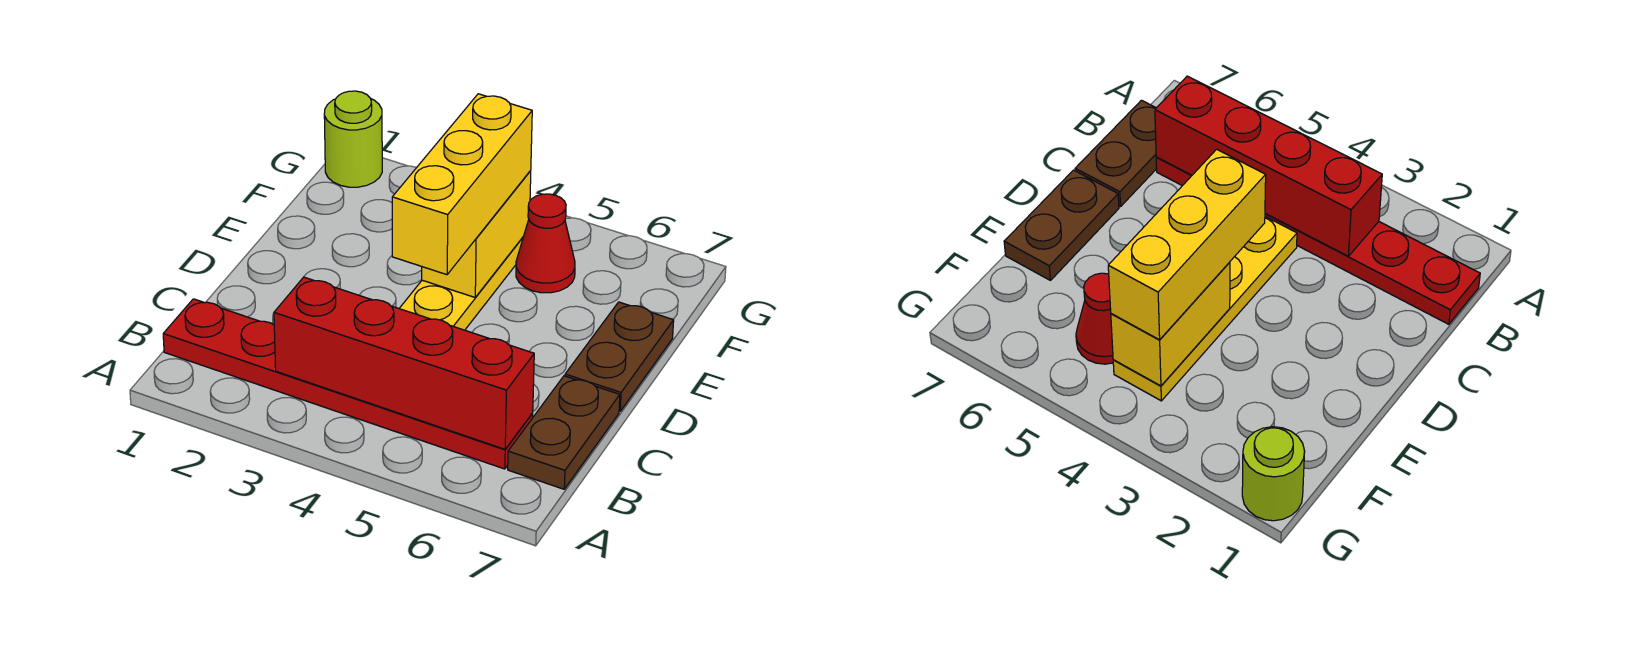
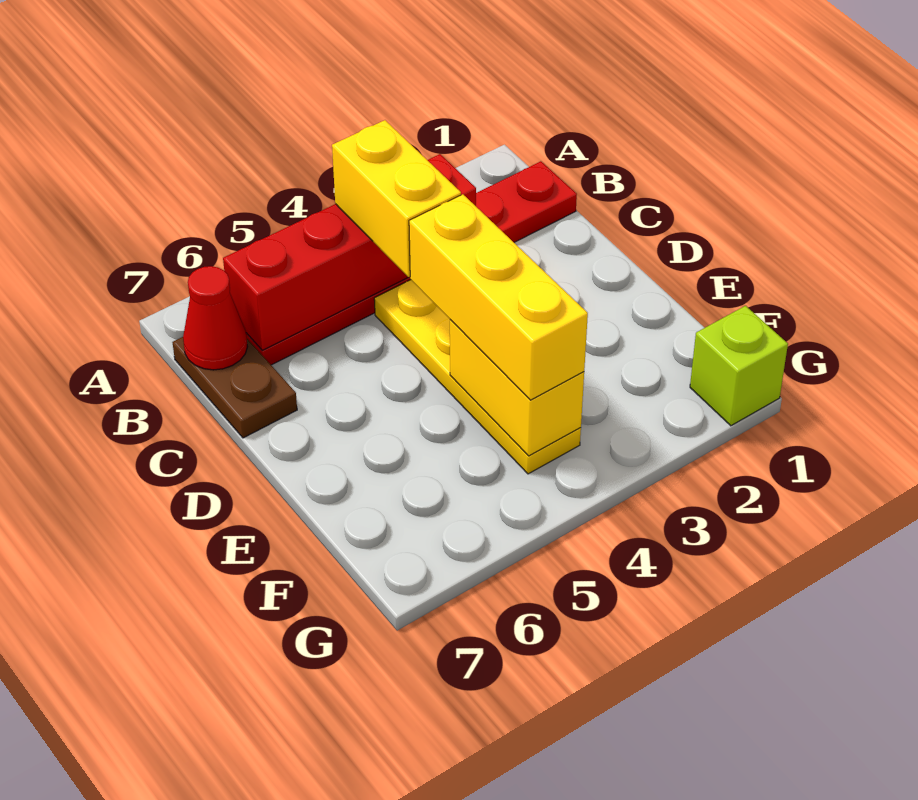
none -> yellow 1x2 brick [332,120,461,277]
brown 1x2 plate [565,302,674,411] -> none
red 1x1 cone [516,194,575,293] -> red 1x1 cone moved to [183,266,248,370]
lime 1x1 round brick [324,91,382,187] -> lime 1x1 brick [690,306,788,426]

